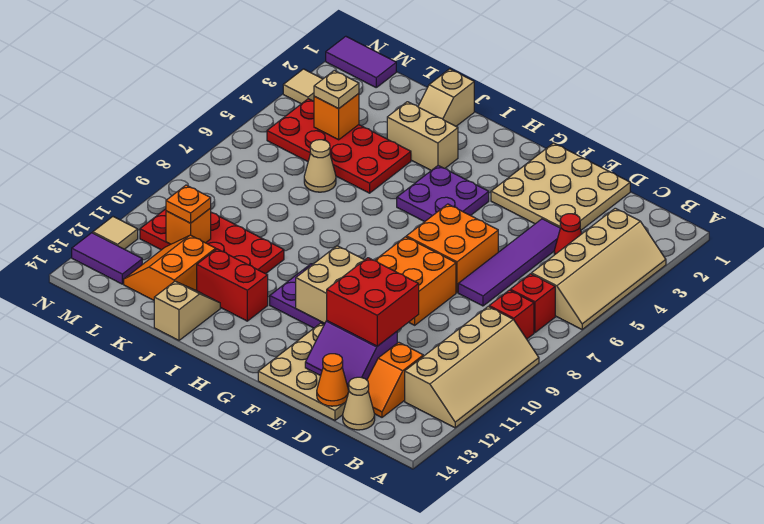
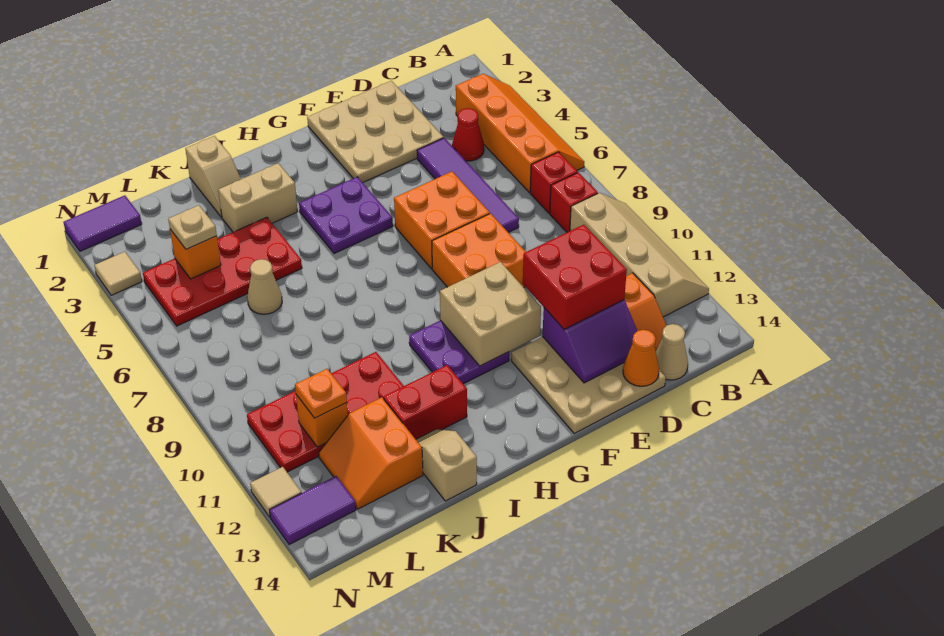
tan 2x4 slope [531,208,666,329] -> orange 2x4 slope [456,74,584,193]

